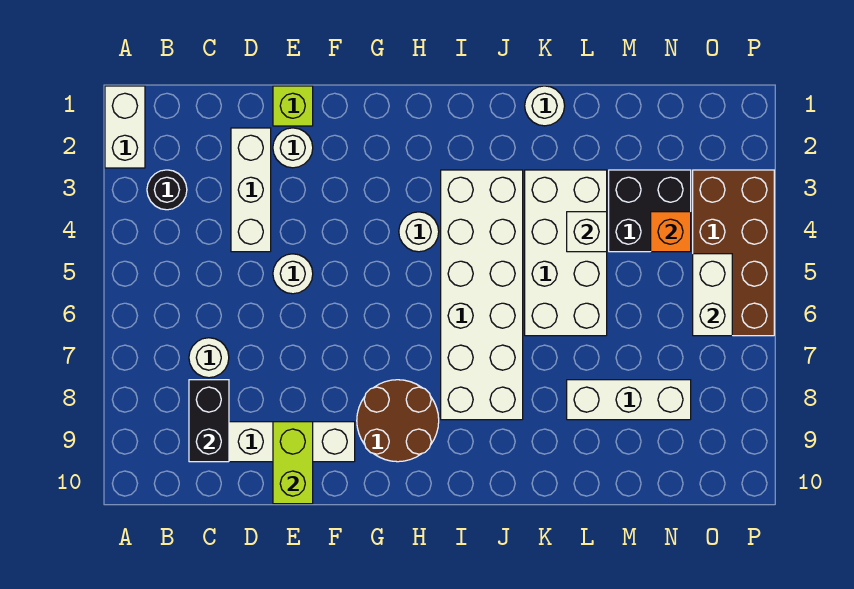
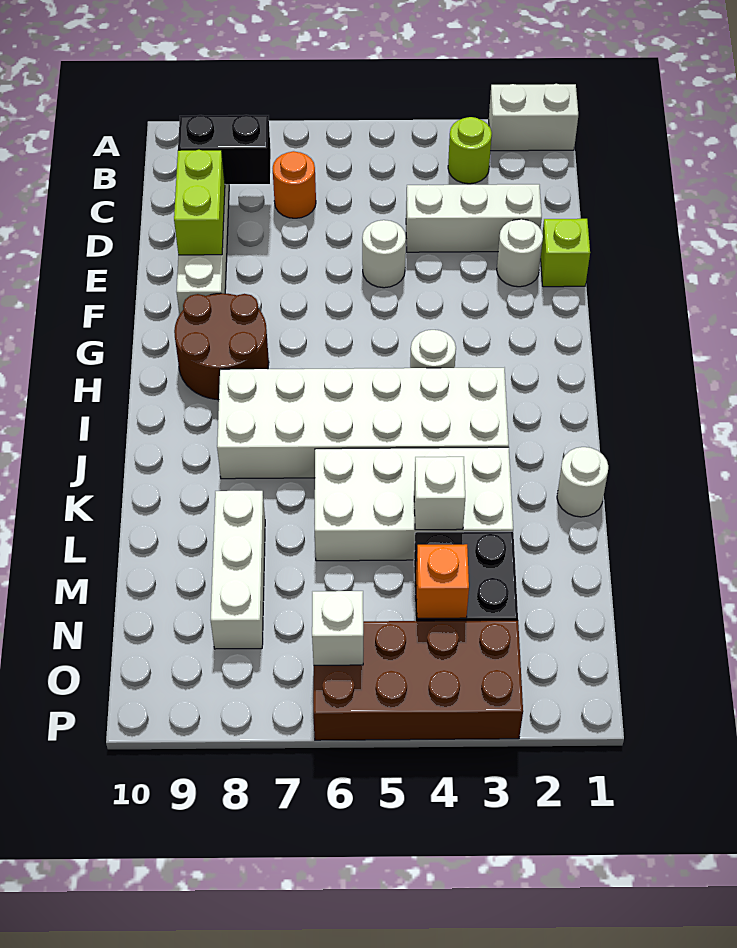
black 1x1 round brick [147,170,187,210] -> lime 1x1 round brick [448,117,492,184]
white 1x1 round brick [189,338,229,378] -> orange 1x1 round brick [273,151,316,218]
lime 1x2 brick [273,422,313,504] -> lime 1x2 brick turned to [174,150,225,255]
white 1x2 brick [693,254,732,336] -> white 1x1 brick [312,591,363,665]

